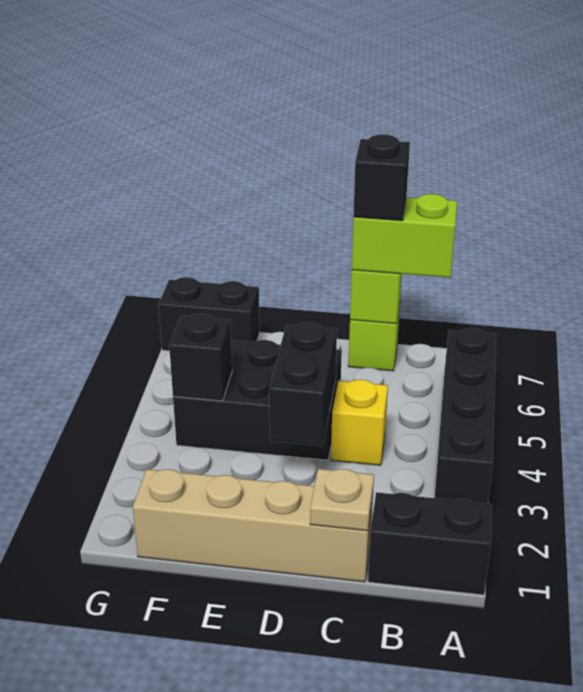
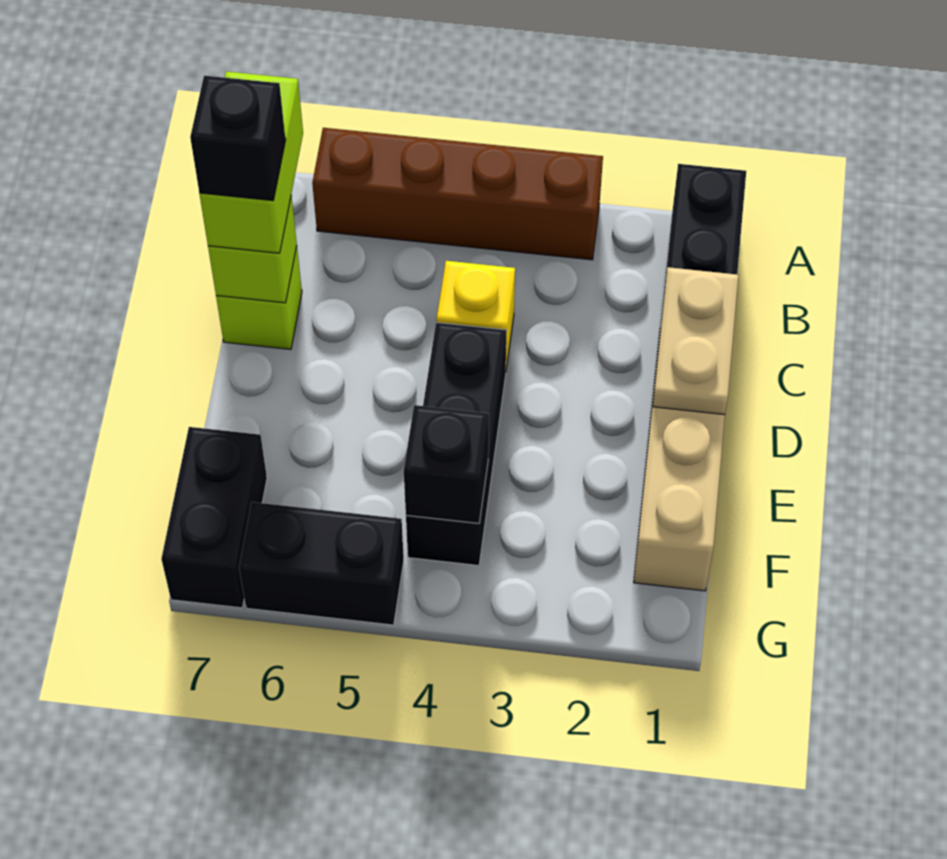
black 1x4 brick [434,328,496,504] -> brown 1x4 brick [312,128,603,260]
tan 1x1 plate [310,469,374,531] -> tan 1x2 plate [653,267,738,415]
black 1x2 brick [269,323,337,446] -> black 1x2 brick moved to [239,502,404,625]
black 2x3 brick [173,340,342,460] -> black 1x3 brick [406,322,507,566]

